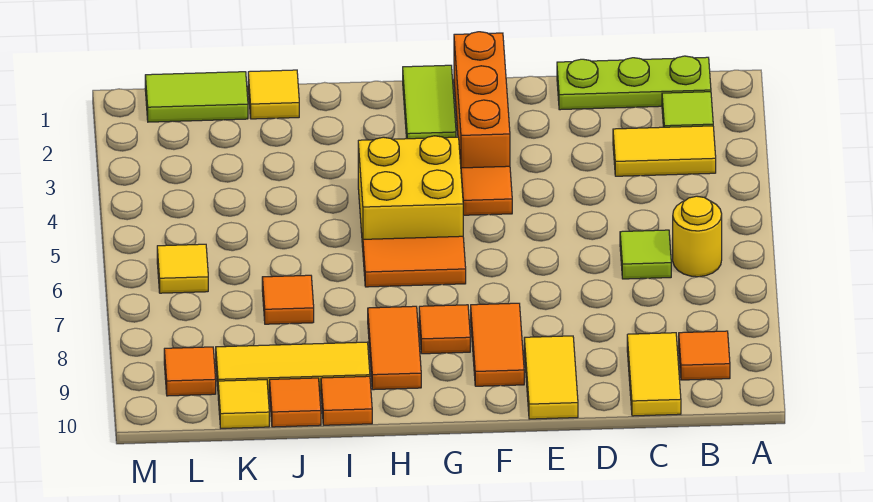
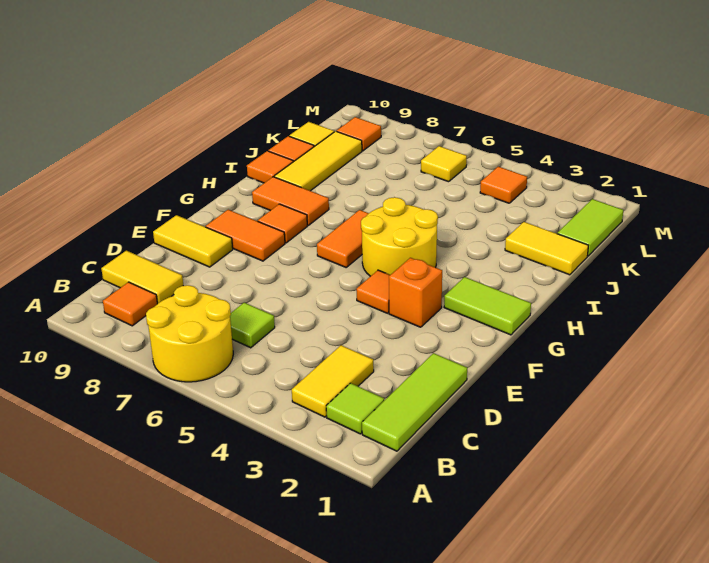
lime 1x3 plate [557,56,711,110] -> lime 1x3 tile [362,353,467,451]
yellow 1x1 round brick [673,196,722,277] -> yellow 2x2 round brick [146,285,233,382]
orange 1x3 brick [454,32,510,168] -> orange 1x1 brick [389,258,442,327]
yellow 2x2 brick [358,136,463,247] -> yellow 2x2 round brick [361,197,438,276]
yellow 1x1 tile [248,70,299,119] -> yellow 1x2 tile [505,222,588,275]
orange 1x1 tile [262,275,314,324] -> orange 1x1 tile moved to [480,167,527,203]

